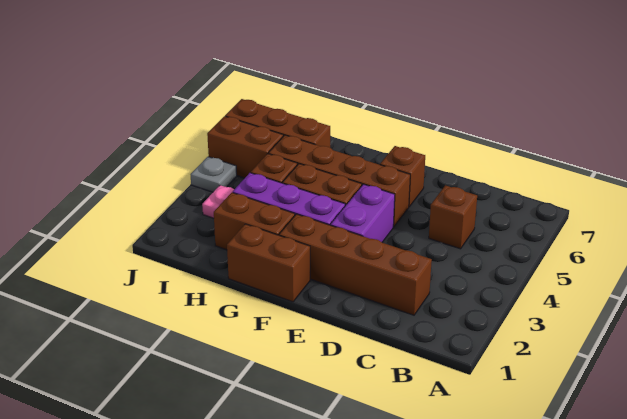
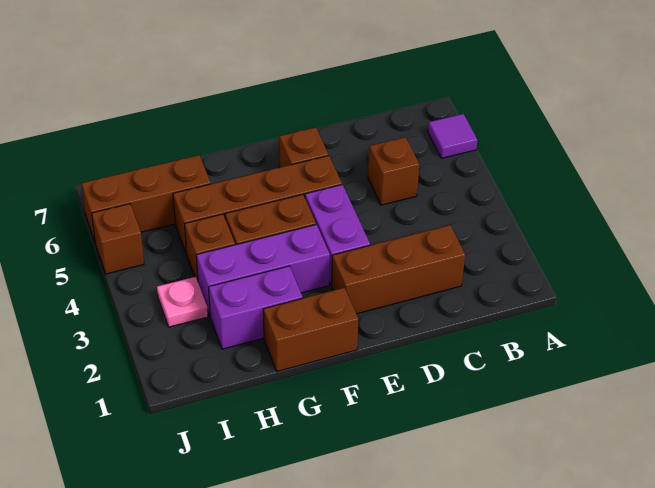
none -> purple 1x1 tile [428,114,477,158]
brown 1x4 brick [279,214,432,315] -> brown 1x3 brick [331,225,465,314]
brown 1x2 brick [214,193,295,250] -> purple 1x2 brick [209,266,303,349]
brown 1x2 brick [207,116,283,178] -> brown 1x1 brick [92,204,144,274]
grey 1x1 plate [191,157,237,192] -> none

